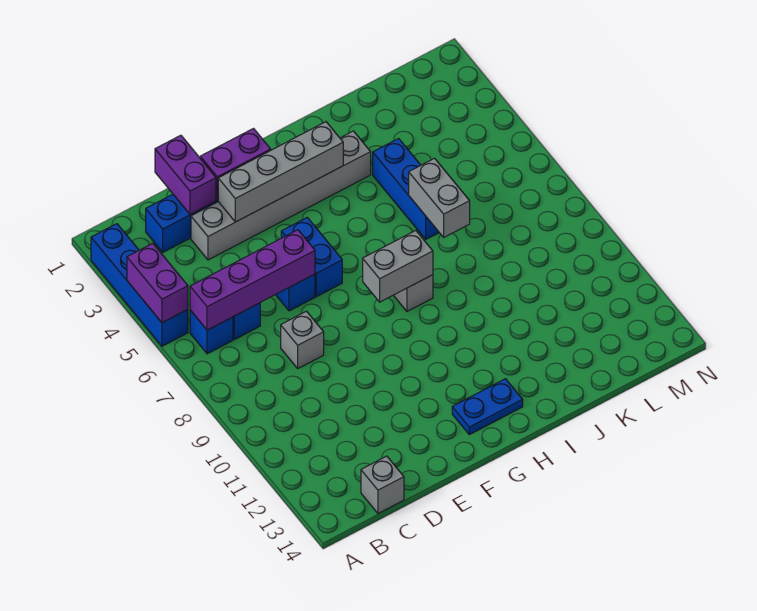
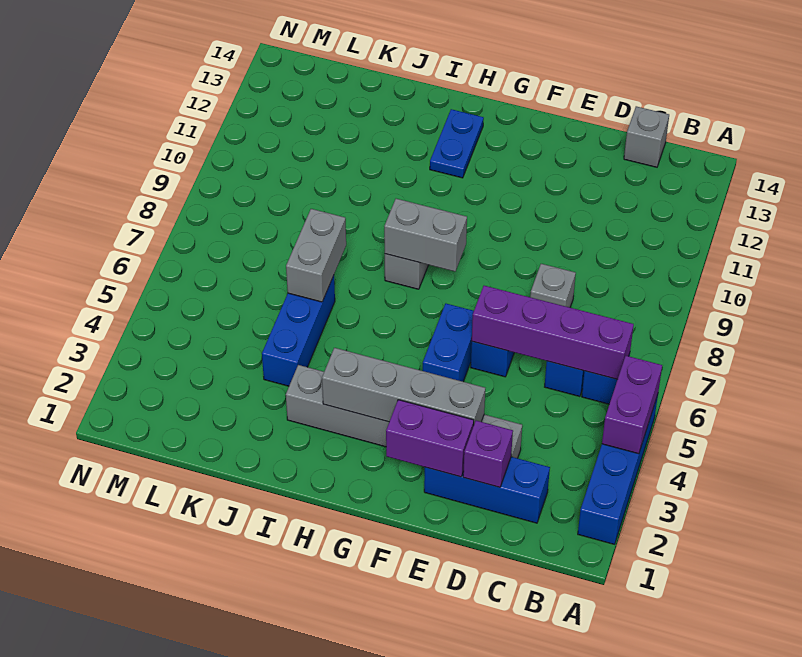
purple 1x2 brick [155,135,216,214] -> purple 1x1 brick [463,421,513,487]
blue 1x2 plate [452,379,523,435] -> blue 1x2 plate turned to [430,109,484,178]

